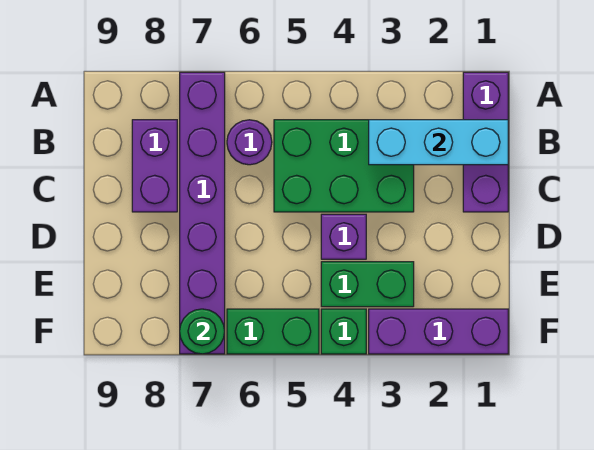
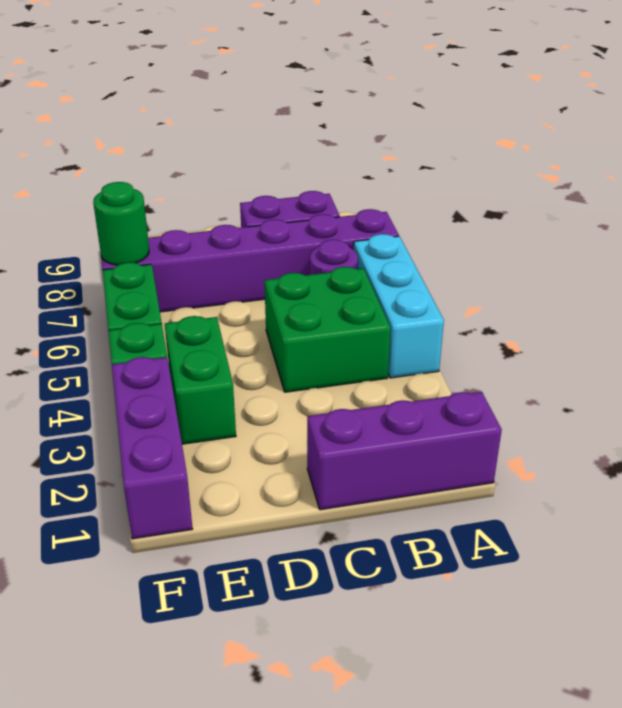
cyan 1x3 brick [369,120,508,165] -> cyan 1x3 brick moved to [354,234,444,378]
green 2x3 brick [274,120,414,212] -> green 2x2 brick [264,267,391,392]
purple 1x1 brick [321,214,366,259] -> none

